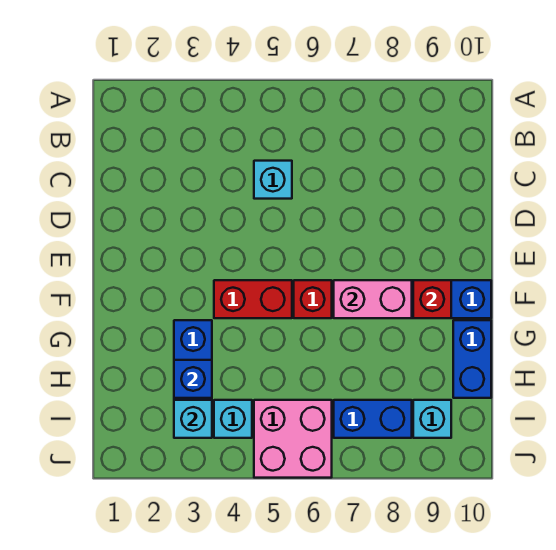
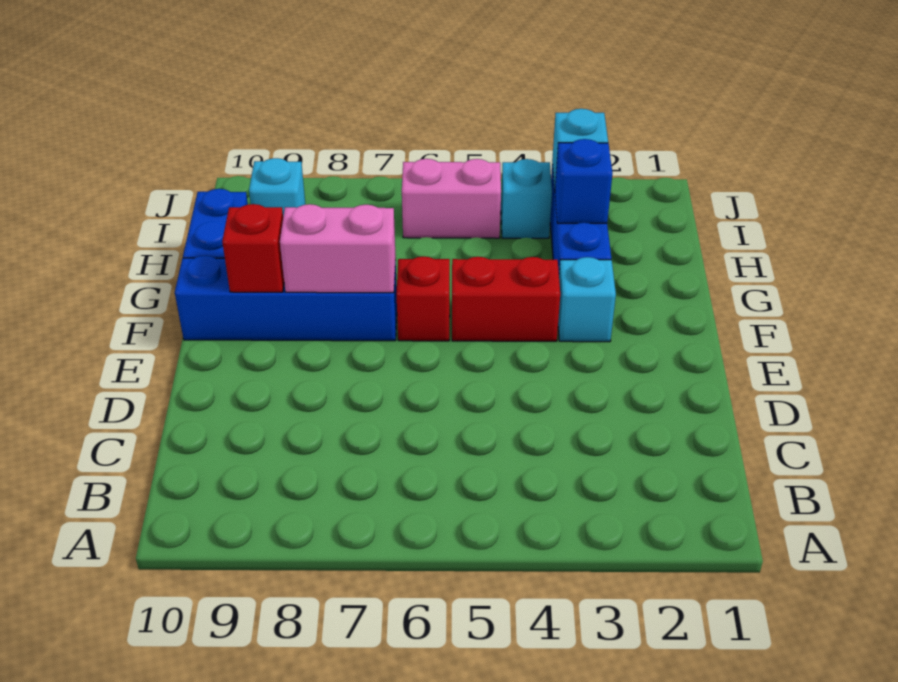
cyan 1x1 brick [254,161,292,199] -> cyan 1x1 brick moved to [558,257,616,342]
pink 2x2 brick [254,400,332,478] -> pink 1x2 brick [402,159,501,238]
blue 1x2 brick [334,400,412,438] -> none

